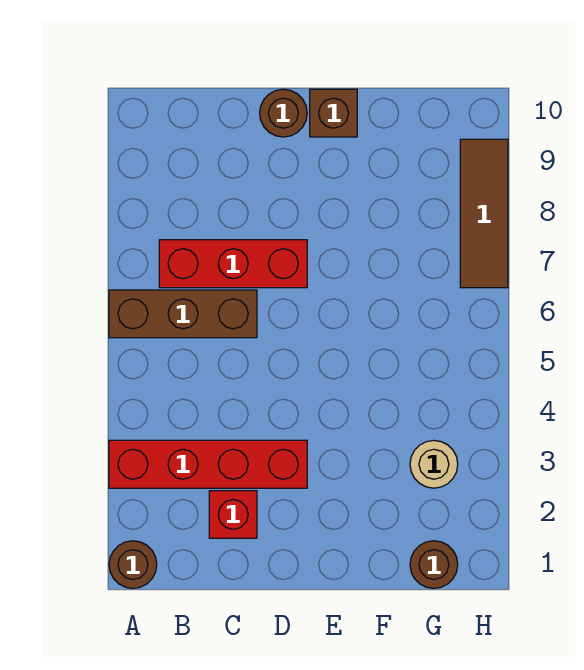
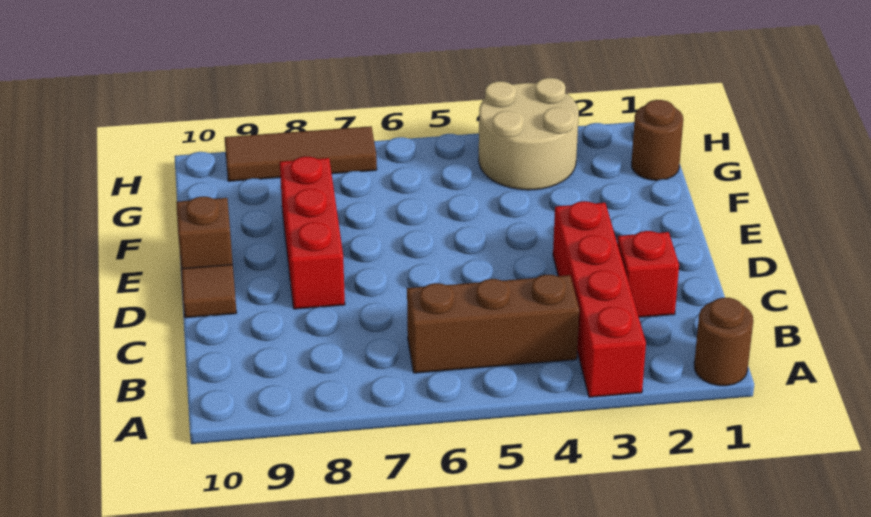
brown 1x3 brick [109,290,257,338] -> brown 1x3 brick turned to [407,275,579,373]
red 1x3 brick [159,240,307,288] -> red 1x3 brick moved to [280,156,345,309]
brown 1x1 round brick [260,89,307,137] -> brown 1x1 tile [181,265,237,318]
tan 1x1 round brick [410,441,458,488] -> tan 2x2 round brick [479,78,579,190]

